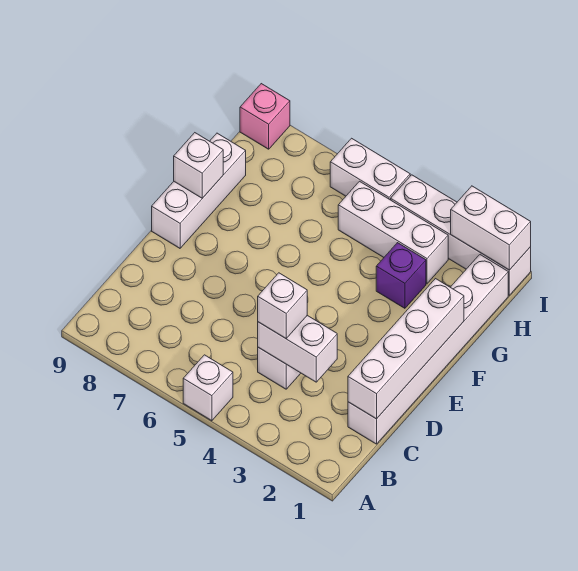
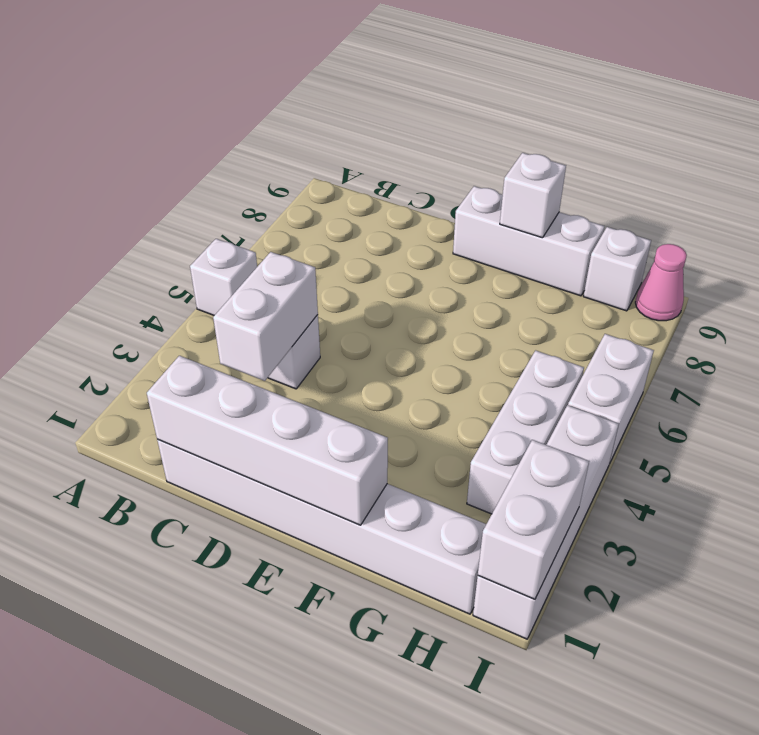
white 1x1 brick [258,273,307,338] -> white 1x1 brick moved to [583,227,651,311]
purple 1x1 brick [376,243,426,308] -> none
pink 1x1 brick [240,84,290,149] -> pink 1x1 cone [635,244,687,321]

